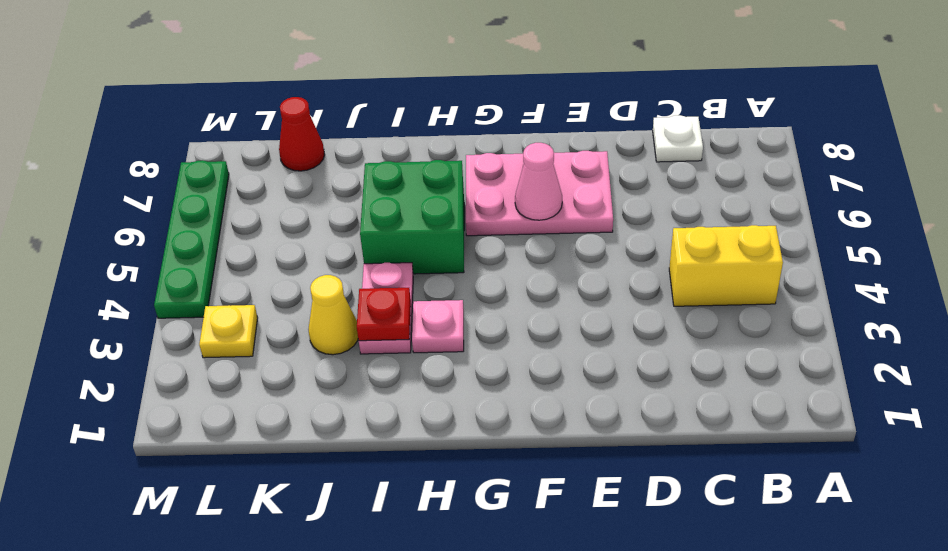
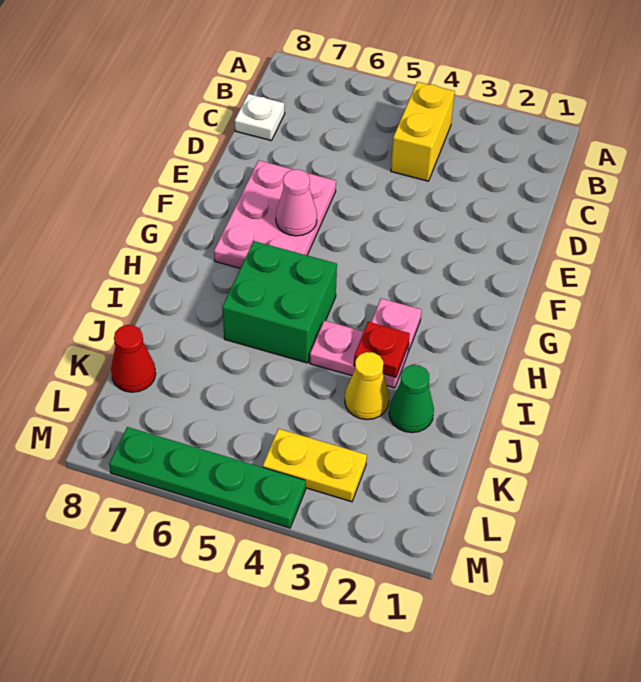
none -> green 1x1 cone [389,365,434,433]
yellow 1x1 plate [199,305,258,358] -> yellow 1x2 plate [263,429,367,502]

